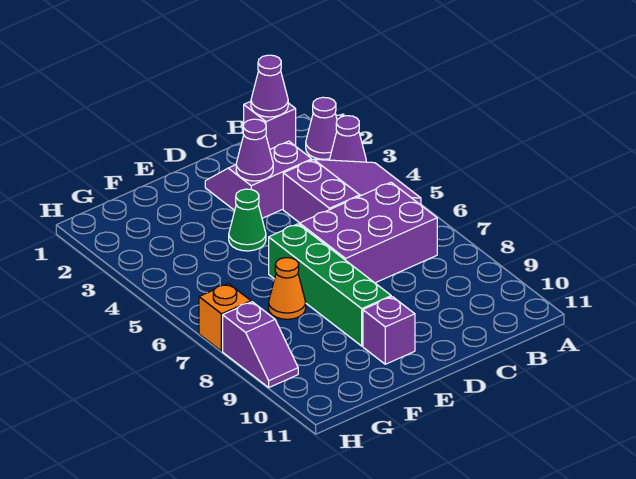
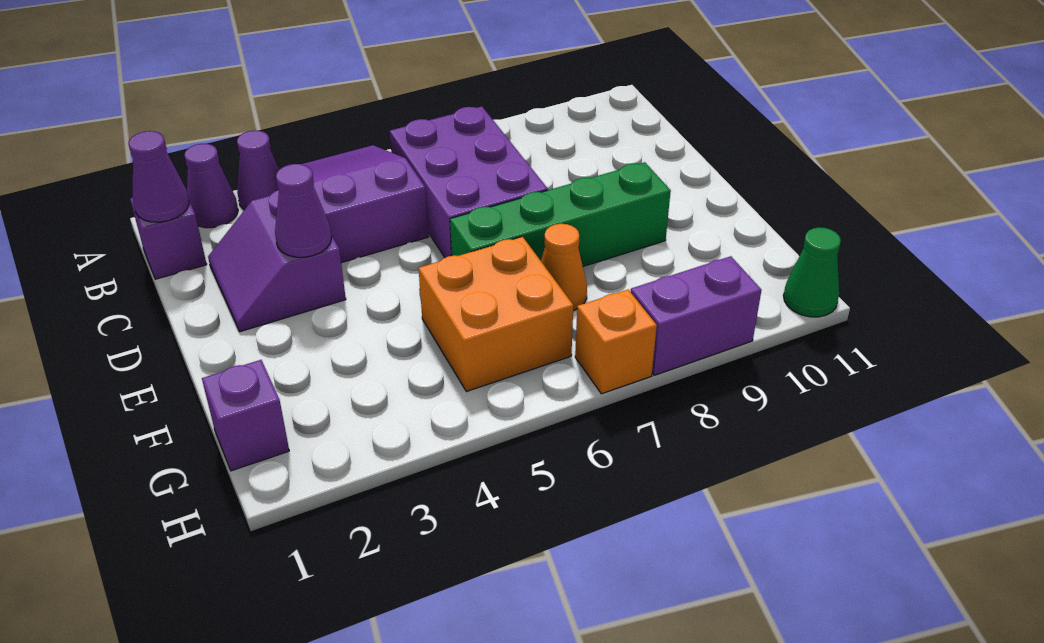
green 1x1 cone [229,189,266,251] -> green 1x1 cone moved to [783,227,841,317]
purple 1x1 brick [363,297,415,364] -> purple 1x1 brick moved to [202,360,289,471]
none -> orange 2x2 brick [419,237,573,392]
purple 1x2 slope [223,302,298,387] -> purple 1x2 brick [631,256,761,375]

